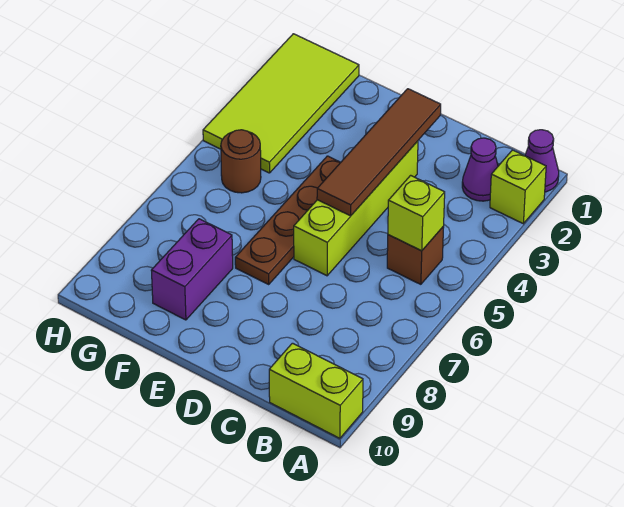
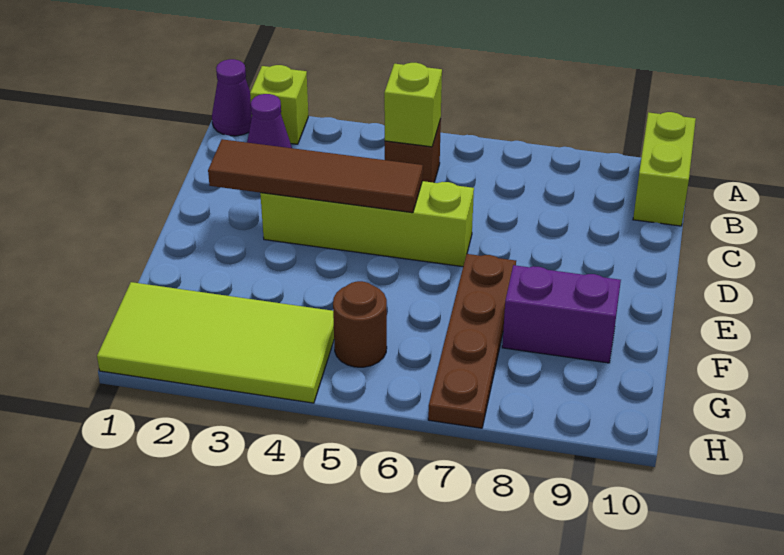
brown 1x4 plate [235,156,341,284] -> brown 1x4 plate turned to [428,254,516,428]

